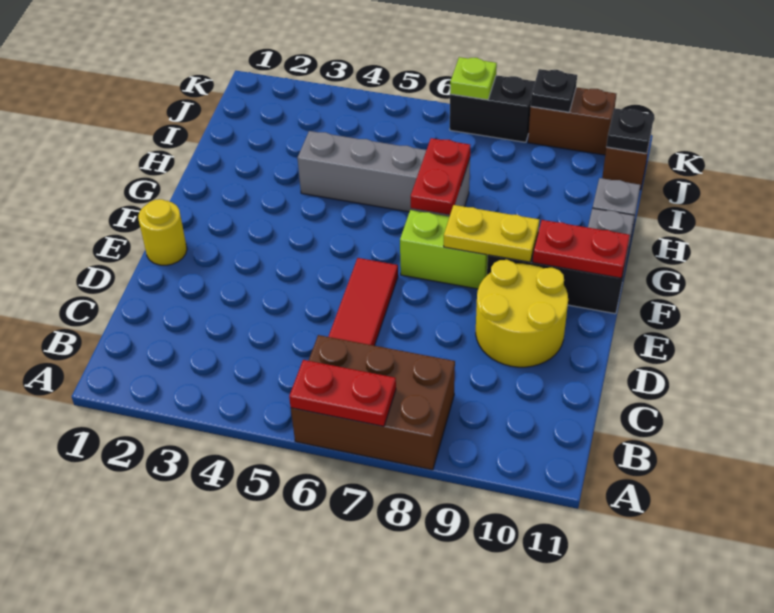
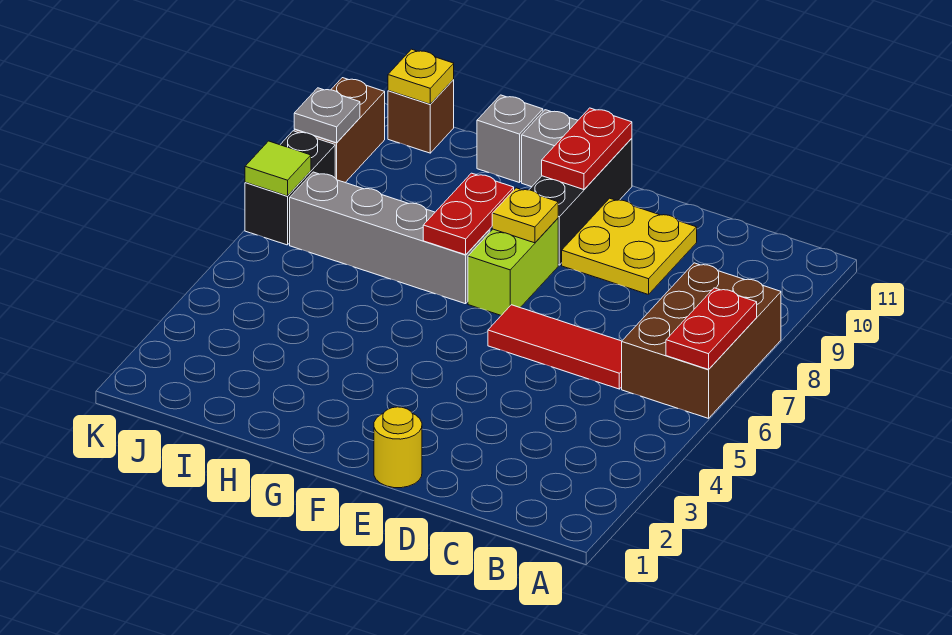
yellow 2x2 round brick [476,260,568,367] -> yellow 2x2 plate [562,198,697,295]
yellow 1x2 plate [444,205,539,262] -> yellow 1x1 plate [492,188,558,243]
red 1x2 plate [411,138,470,215] -> red 1x2 plate turned to [423,173,514,255]
grey 1x4 brick [298,131,470,217] -> grey 1x4 brick turned to [290,172,489,304]
black 1x1 plate [606,108,654,154] -> yellow 1x1 plate [388,49,454,104]
lime 1x1 plate [450,57,497,100] -> lime 1x1 tile [245,141,311,196]
black 1x1 plate [531,69,577,112] -> grey 1x1 plate [294,88,360,143]

